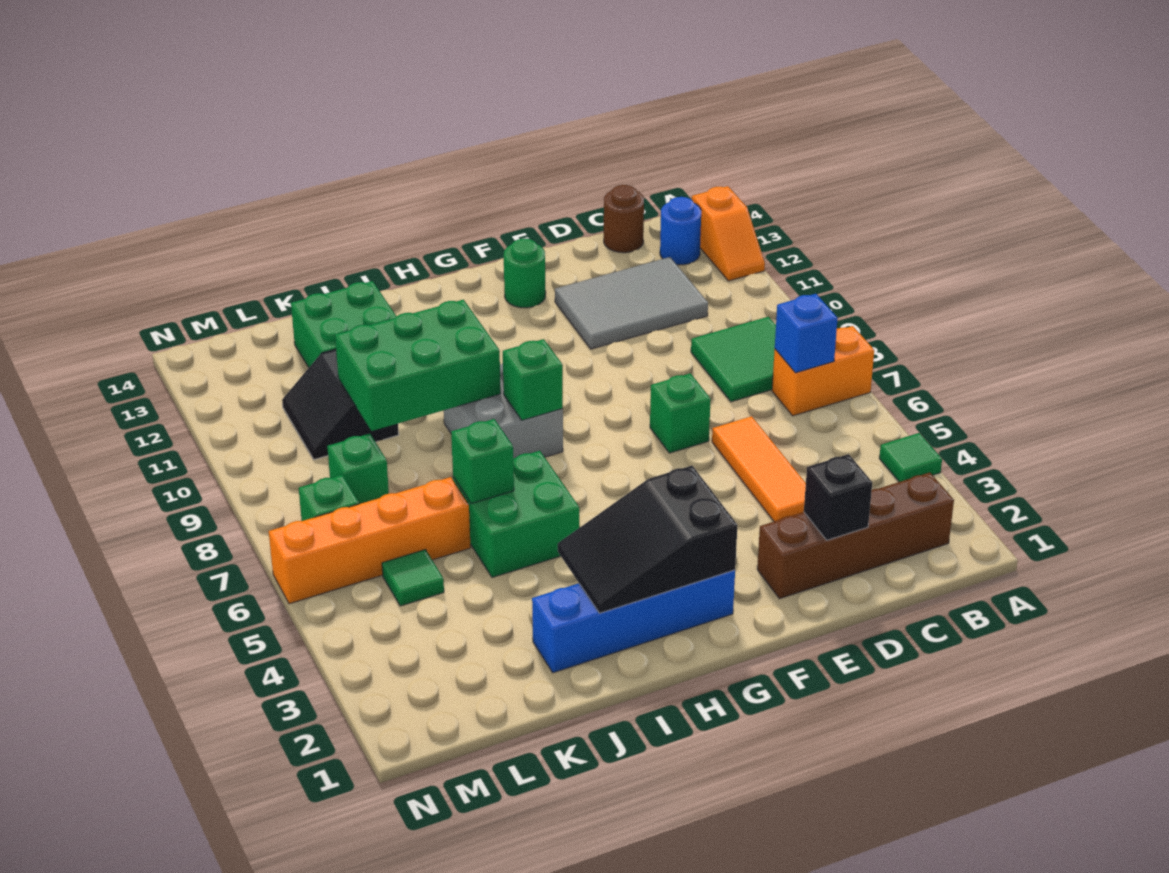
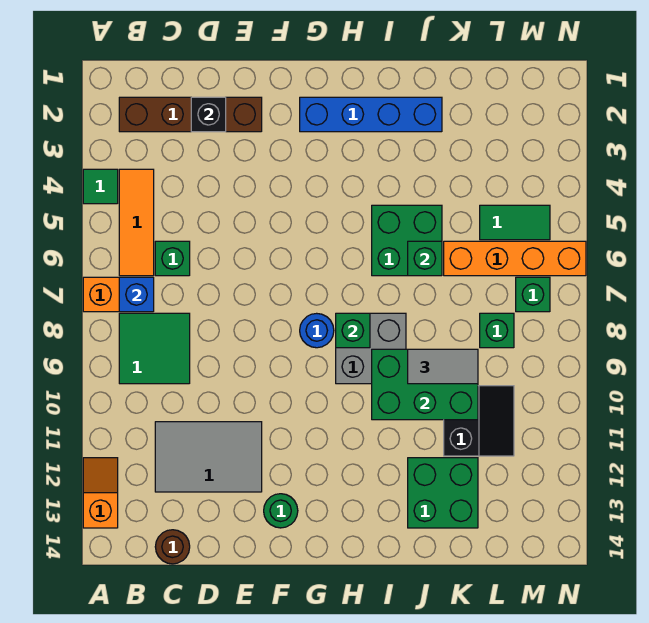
blue 1x1 round brick [660,197,701,265] -> blue 1x1 round brick moved to [300,313,334,348]
orange 1x3 tile [712,416,806,521] -> orange 1x3 tile moved to [119,169,154,276]
green 1x1 brick [650,373,711,453] -> green 1x1 brick moved to [155,241,190,276]
black 2x3 slope [558,466,738,613] -> none
none -> grey 1x2 tile [408,349,478,384]
green 1x1 tile [382,550,444,606] -> green 1x2 tile [480,205,550,240]

